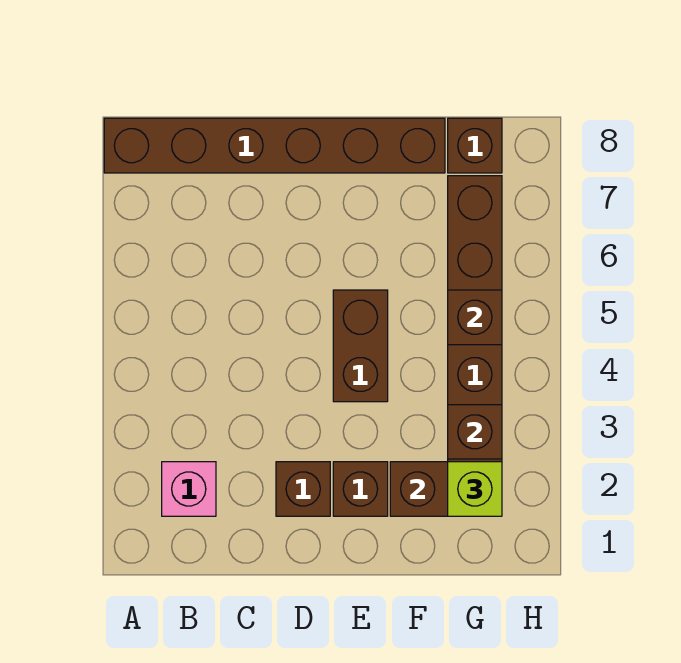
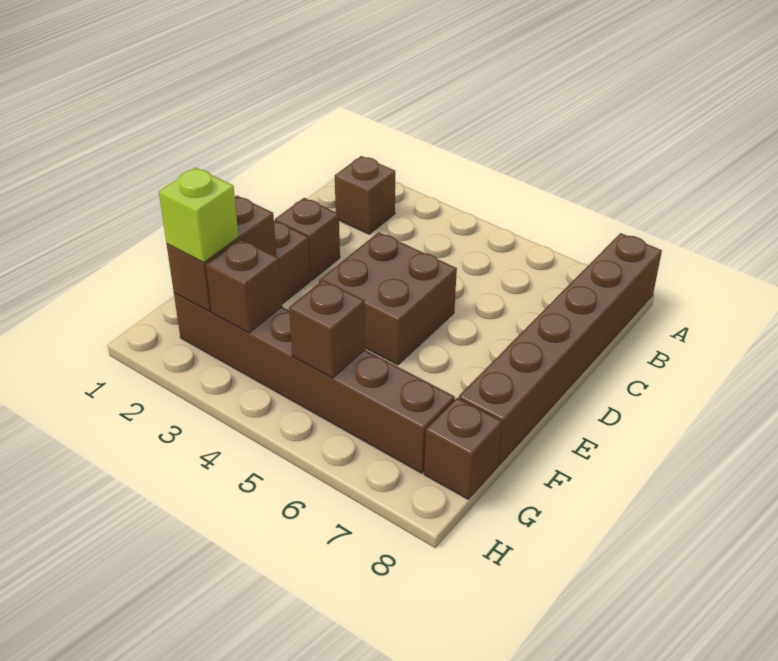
pink 1x1 brick [162,462,216,516] -> brown 1x1 brick [335,156,395,234]
brown 1x2 brick [333,290,388,402] -> brown 2x2 brick [319,232,457,365]

